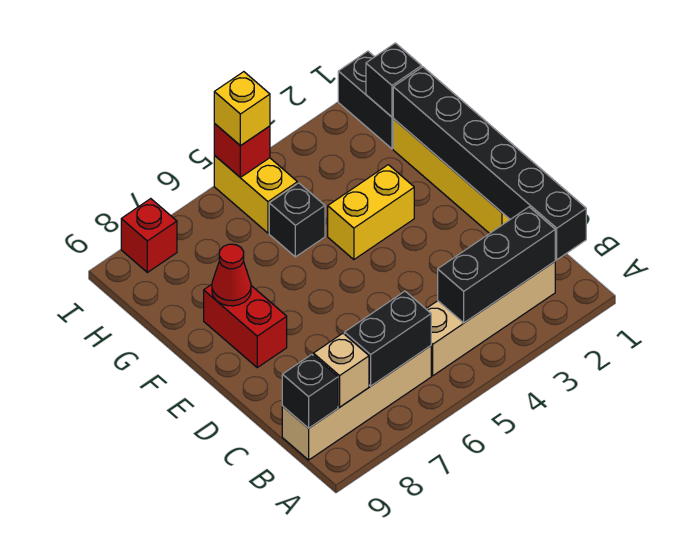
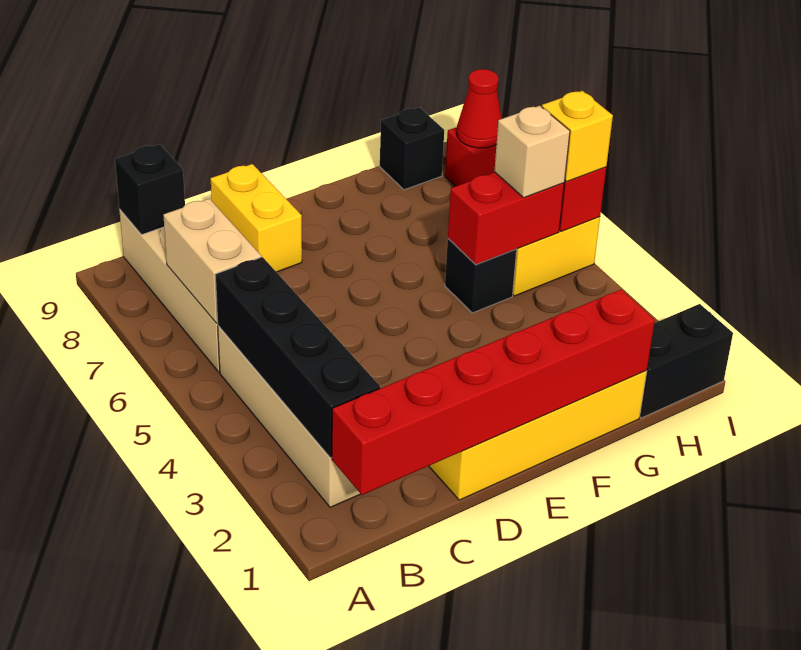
black 1x6 brick [393,67,586,260] -> red 1x6 brick [332,289,655,495]
black 1x3 brick [438,207,555,323] -> black 1x4 brick [215,257,380,458]
black 1x2 brick [344,291,431,386] -> tan 1x2 brick [163,199,261,323]
tan 1x1 brick [313,333,369,407] -> tan 1x1 brick moved to [494,106,570,198]
red 1x2 brick [204,285,287,367] -> red 1x2 brick moved to [448,172,564,265]
yellow 1x2 brick [328,165,414,260] -> yellow 1x2 brick moved to [211,164,302,272]
red 1x1 cone [212,244,251,306] -> red 1x1 cone moved to [457,69,502,148]
black 1x1 brick [366,43,422,117] -> black 1x1 brick moved to [380,107,444,190]

